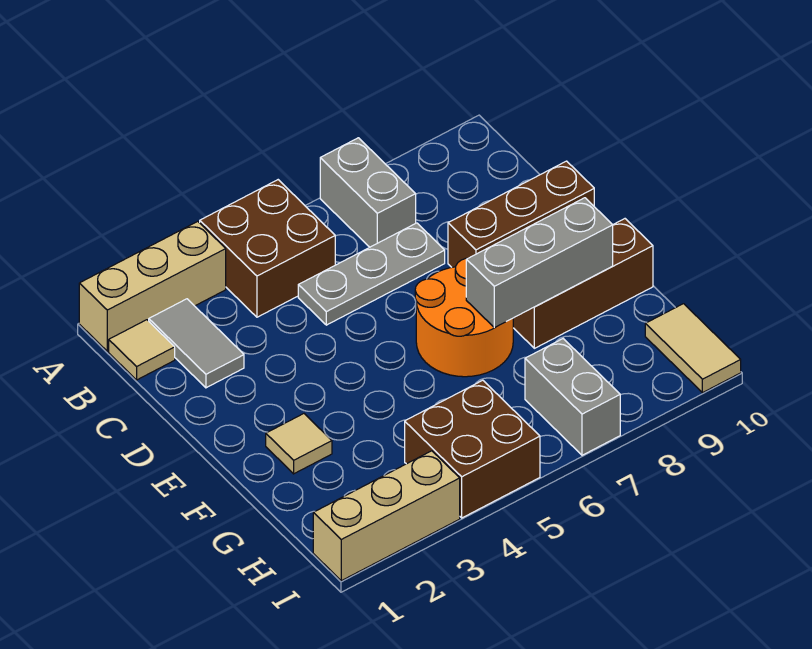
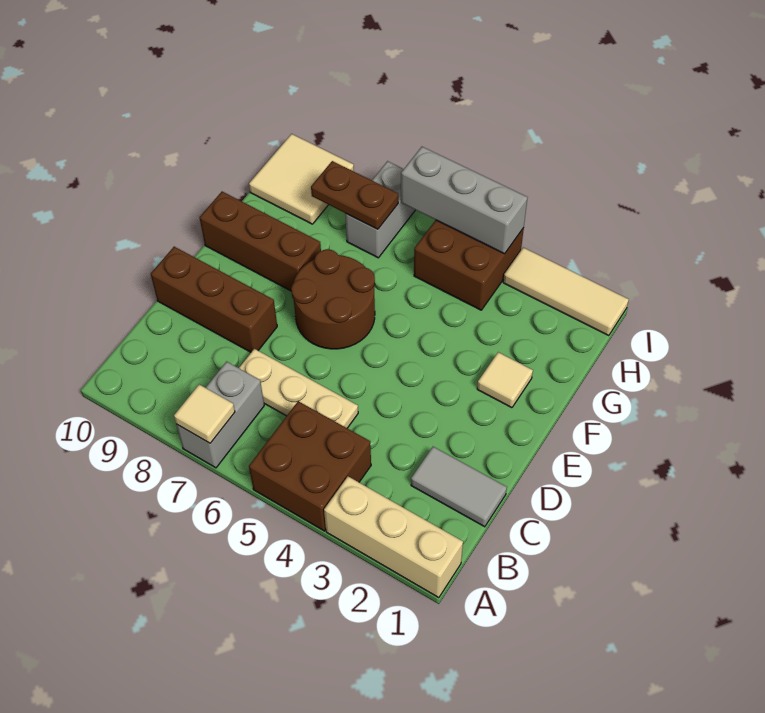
tan 1x1 tile [109,320,175,380] -> tan 1x1 tile moved to [174,384,235,443]
grey 1x2 tile [149,299,244,388] -> grey 1x2 tile turned to [411,447,507,527]
grey 1x3 plate [298,223,445,325] -> tan 1x3 plate [239,349,358,428]
orange 2x2 round brick [415,258,513,377] -> brown 2x2 round brick [291,249,375,349]
grey 1x3 brick [466,198,613,328] -> grey 1x3 brick moved to [401,147,528,254]
none -> brown 1x2 plate [311,161,398,229]
tan 1x2 tile [645,304,741,393] -> tan 2x2 tile [249,134,354,224]
tan 1x3 brick [313,451,460,581] -> tan 1x3 tile [503,248,629,336]

